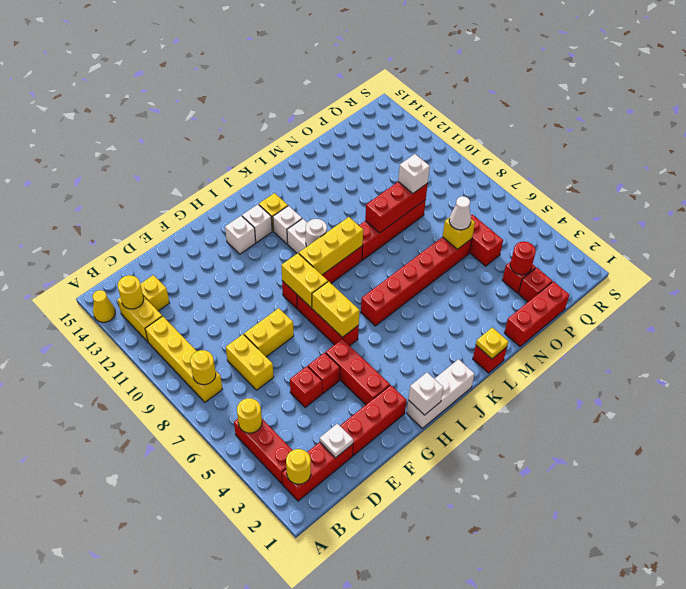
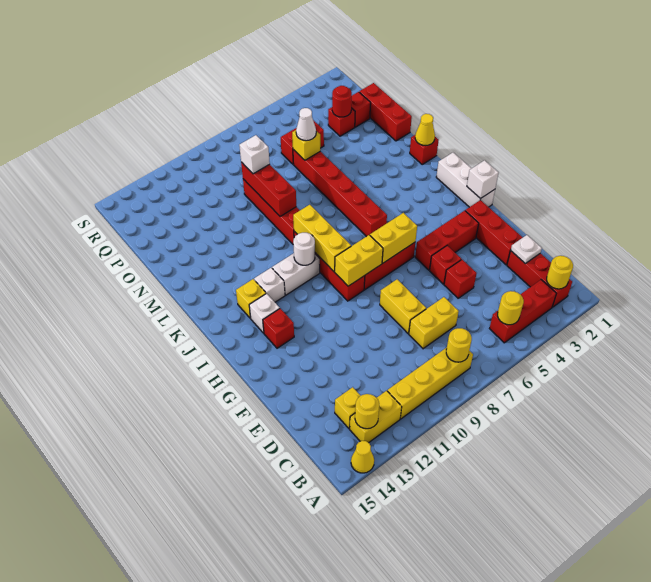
white 1x1 brick [225,216,256,254] -> red 1x1 brick [263,309,294,348]
yellow 1x1 plate [476,327,509,359] -> yellow 1x1 cone [415,114,435,146]

